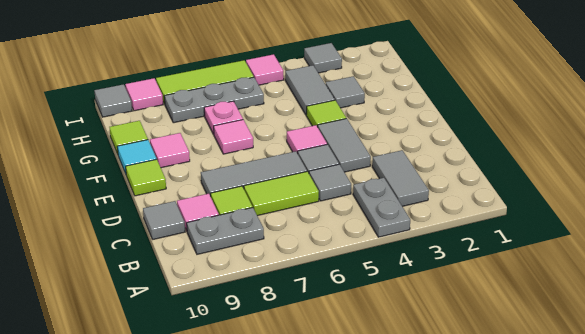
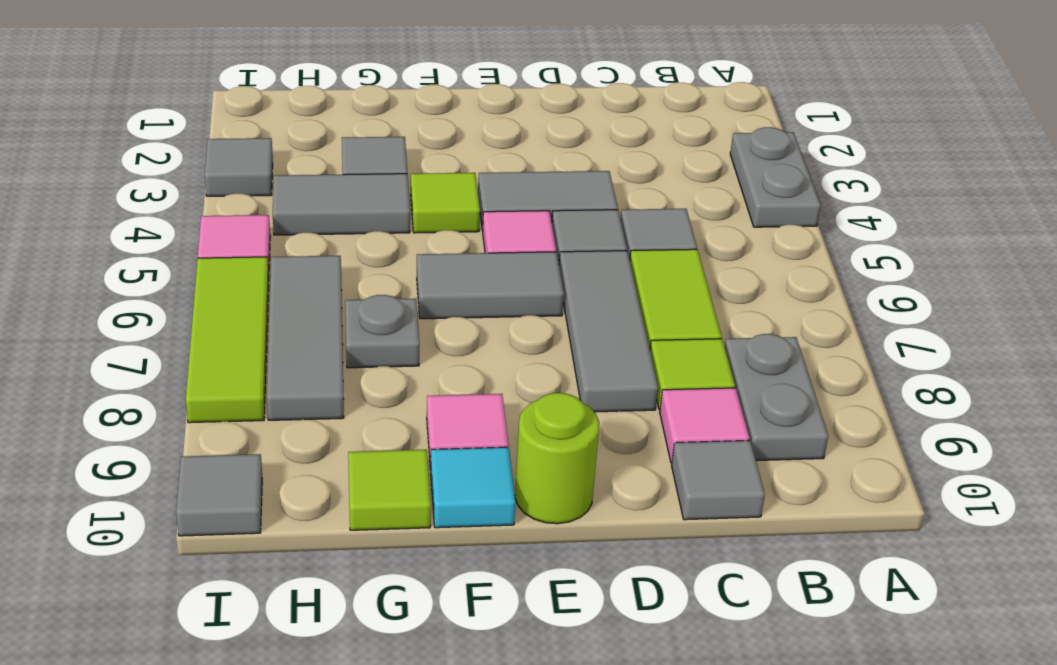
grey 1x2 plate [353,178,410,237] -> grey 1x2 plate turned to [730,127,821,227]
grey 1x2 tile [372,150,429,206] -> grey 1x2 tile moved to [417,252,564,319]
lime 1x1 tile [126,159,166,196] -> lime 1x1 round brick [515,393,599,524]
pink 1x1 tile [214,120,253,154] -> none
pink 1x1 plate [204,101,243,134] -> grey 1x1 plate [345,295,420,368]
grey 1x3 plate [164,77,264,123] -> grey 1x3 tile [267,256,344,420]
pink 1x1 tile [125,78,163,111] -> none

